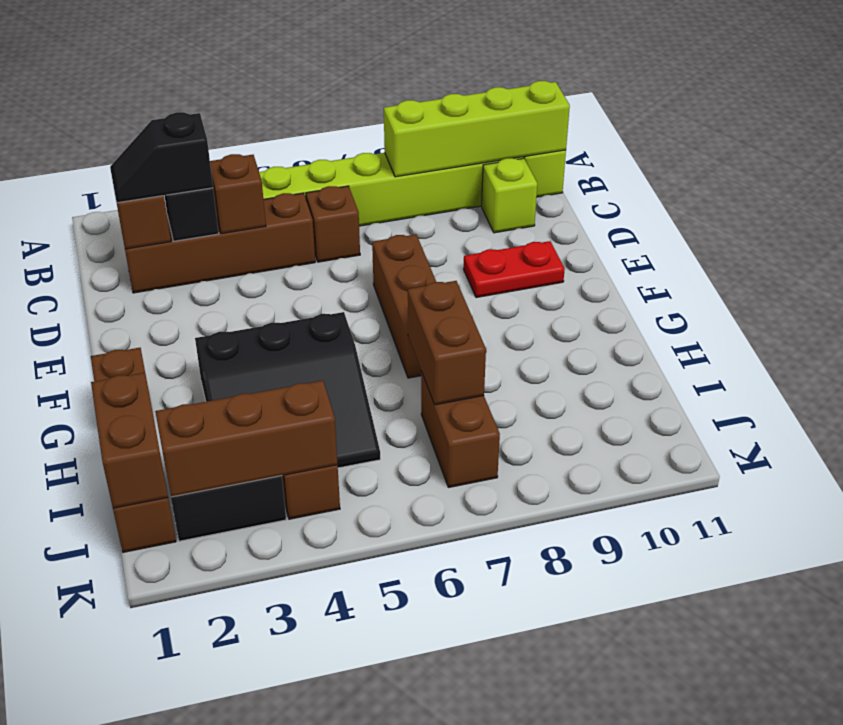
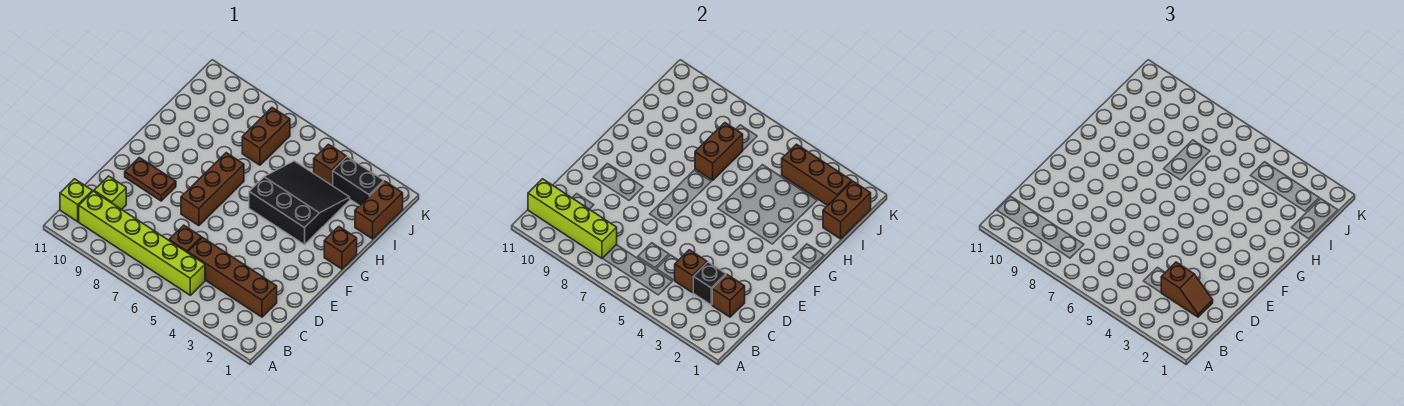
black 1x2 slope [110,112,213,203] -> brown 1x2 slope [1161,262,1213,317]
red 1x2 plate [464,241,565,298] -> brown 1x2 plate [125,158,176,201]

